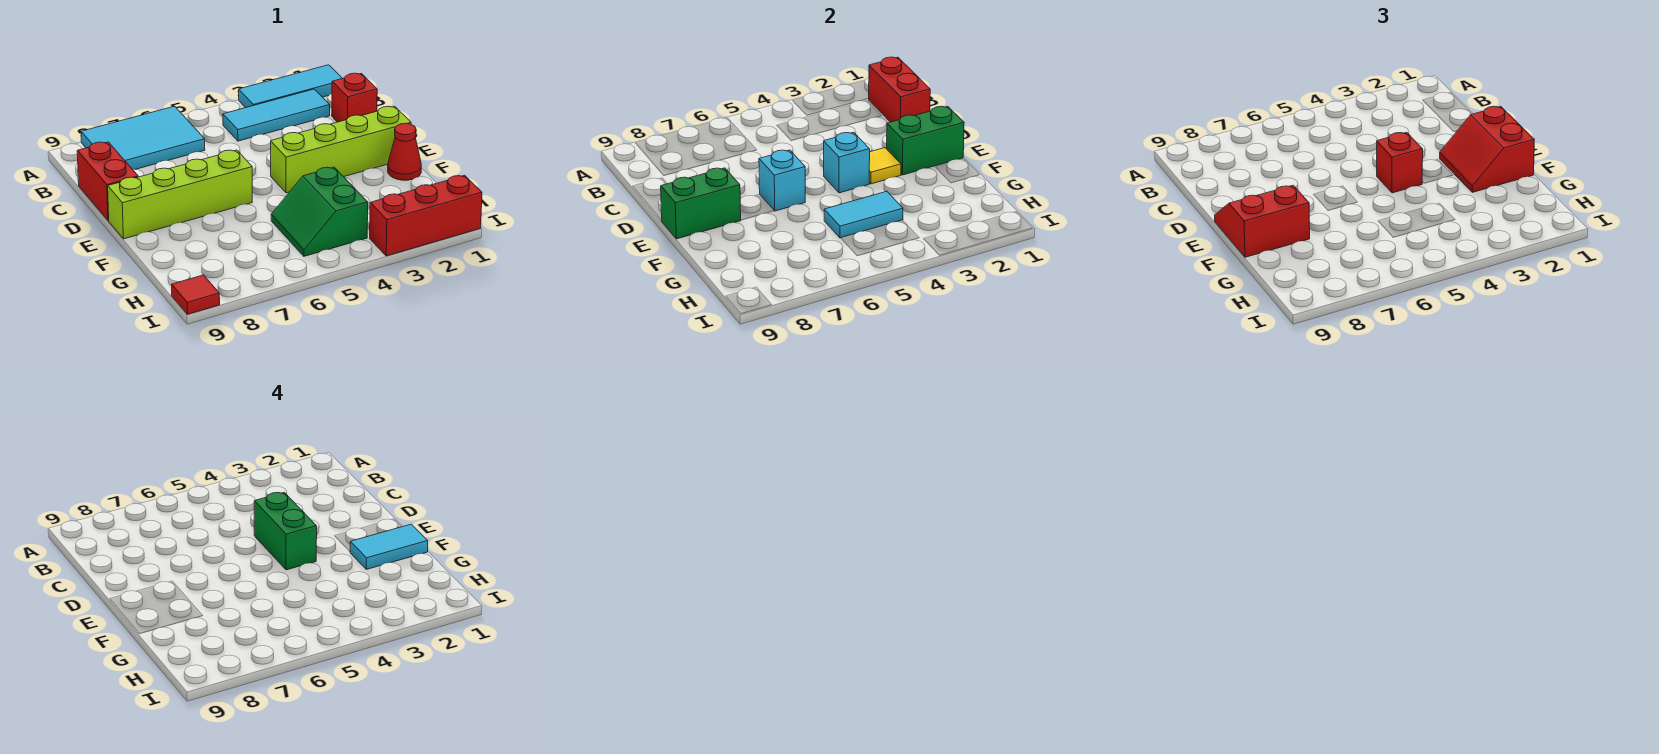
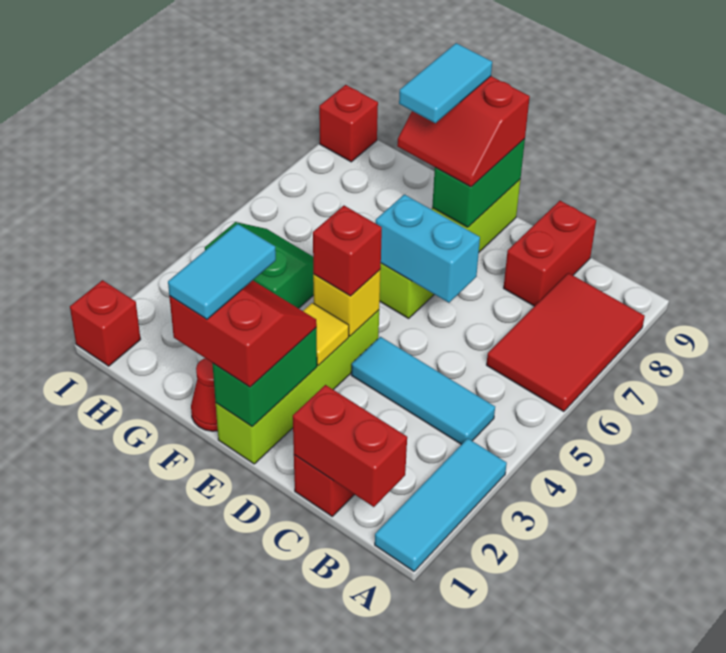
cyan 2x3 tile [81,106,205,170] -> red 2x3 tile [487,273,645,412]
cyan 1x3 tile [223,89,330,141] -> cyan 1x3 tile turned to [351,337,495,445]
red 1x2 brick [77,142,138,221] -> red 1x2 brick turned to [504,201,596,306]
green 1x2 brick [254,492,317,570] -> none
cyan 1x1 brick [824,132,870,193] -> yellow 1x1 brick [313,270,381,336]
cyan 1x1 brick [759,150,805,211] -> cyan 1x2 brick [376,194,480,303]
red 2x2 slope [1215,185,1310,257] -> red 2x2 slope turned to [397,76,530,187]
cyan 1x2 tile [824,191,903,238] -> cyan 1x2 tile moved to [399,43,492,123]
red 1x3 brick [370,175,482,256] -> red 1x1 brick [70,280,141,366]
red 1x1 tile [172,275,220,314] -> red 1x1 brick [319,85,378,162]

